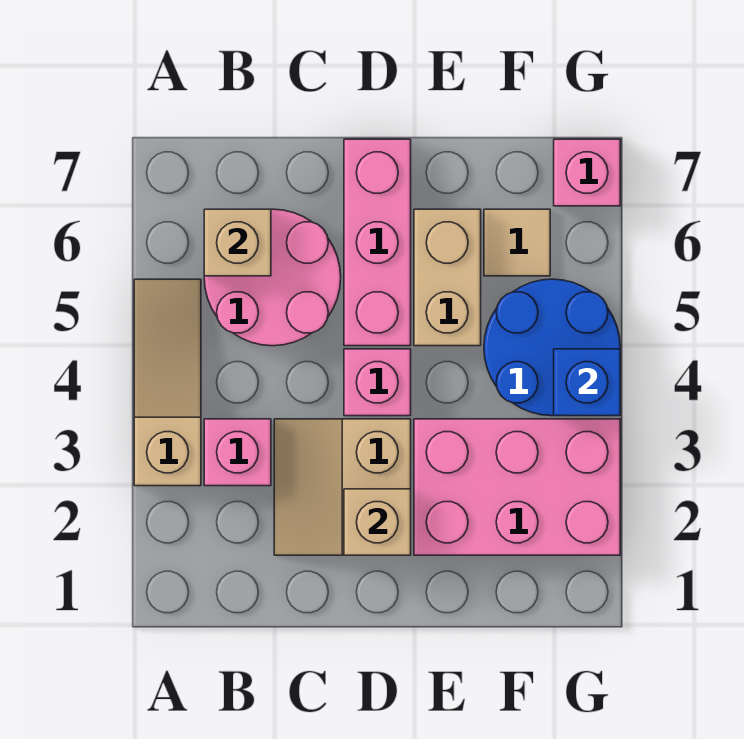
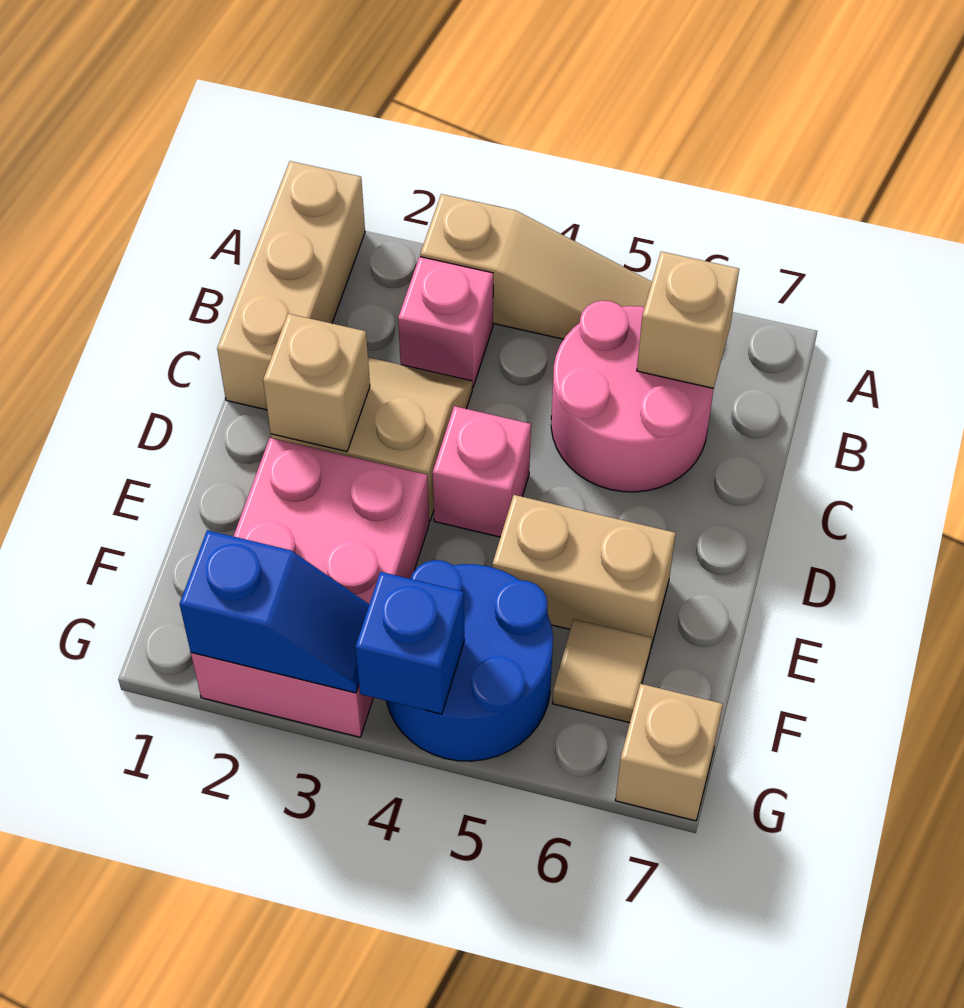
none -> tan 1x3 brick [217,161,365,410]
pink 1x3 brick [344,139,411,346] -> none
none -> blue 1x2 slope [180,530,369,693]
pink 1x1 brick [554,139,620,206] -> tan 1x1 brick [615,684,723,821]

